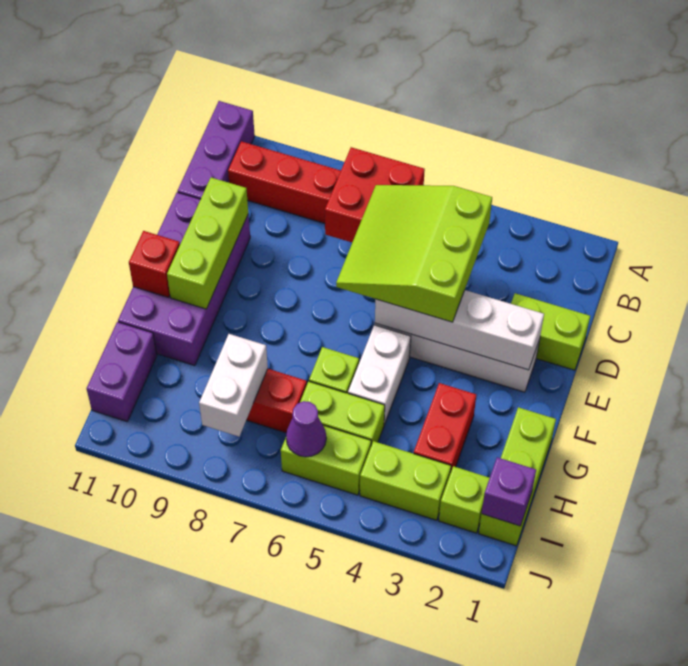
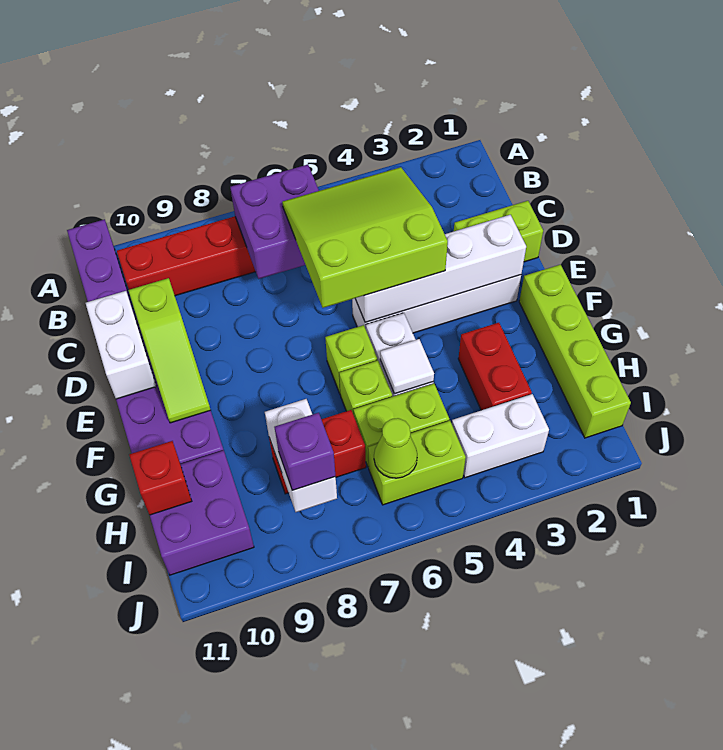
red 2x2 brick [325,147,425,242] -> purple 2x2 brick [230,165,319,279]
lime 3x3 slope [336,185,492,322] -> lime 3x3 slope turned to [282,167,448,308]
lime 1x3 brick [167,178,248,309] -> lime 1x3 slope [128,278,210,423]
none -> white 1x2 brick [86,291,156,399]
red 1x1 brick [129,231,180,297] -> red 1x1 brick moved to [129,441,192,515]
lime 1x3 brick [479,407,556,546] -> lime 1x4 brick [519,265,631,438]
none -> white 1x1 tile [380,339,434,394]
purple 1x2 brick [87,322,157,421] -> purple 2x2 brick [150,450,254,575]
purple 1x1 brick [482,457,536,526] -> purple 1x1 brick moved to [275,413,335,490]
lime 1x1 brick [439,466,490,533] -> lime 1x1 brick moved to [325,325,378,394]
lime 1x2 brick [360,441,451,520] -> white 1x2 brick [452,394,549,478]
purple 1x1 cone [286,401,326,457] -> lime 1x1 cone [374,418,417,478]

